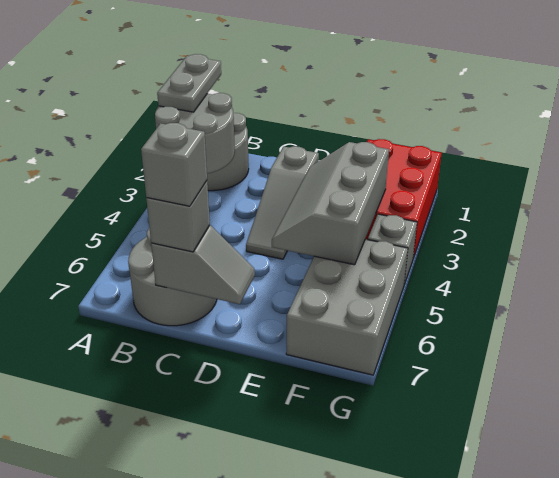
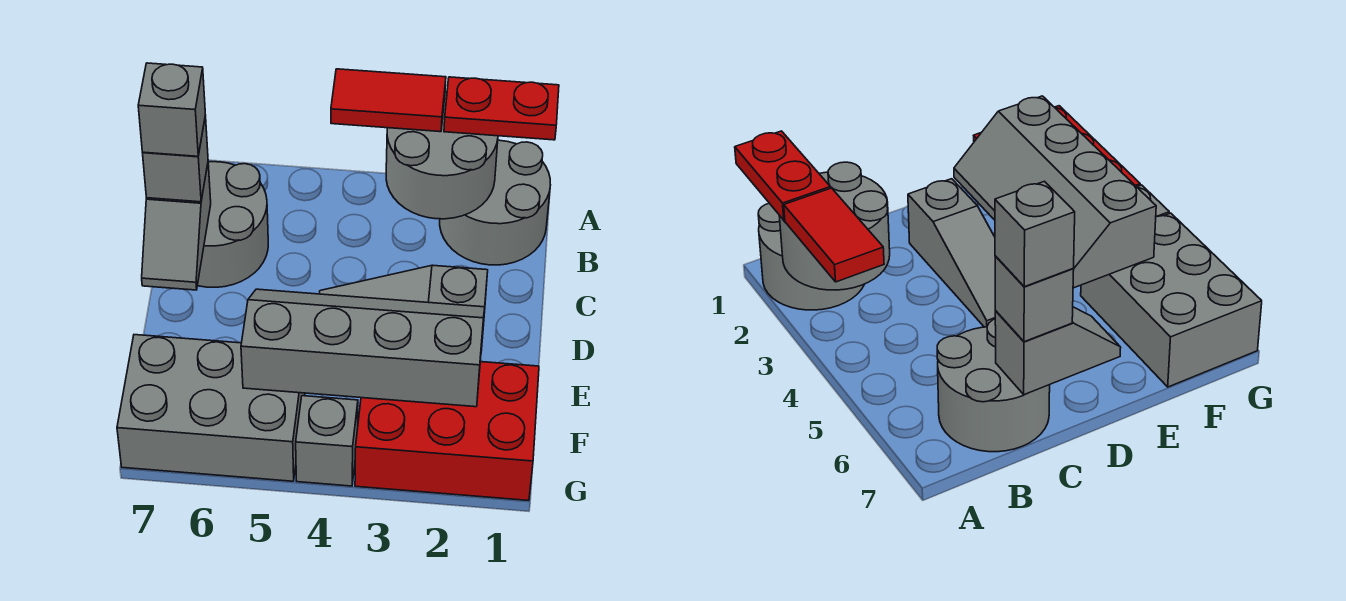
grey 1x2 plate [157,54,221,112] -> red 1x2 plate [444,77,559,140]
none -> red 1x2 tile [331,69,446,132]
grey 2x3 slope [272,142,389,265] -> grey 2x4 slope [241,289,485,407]

